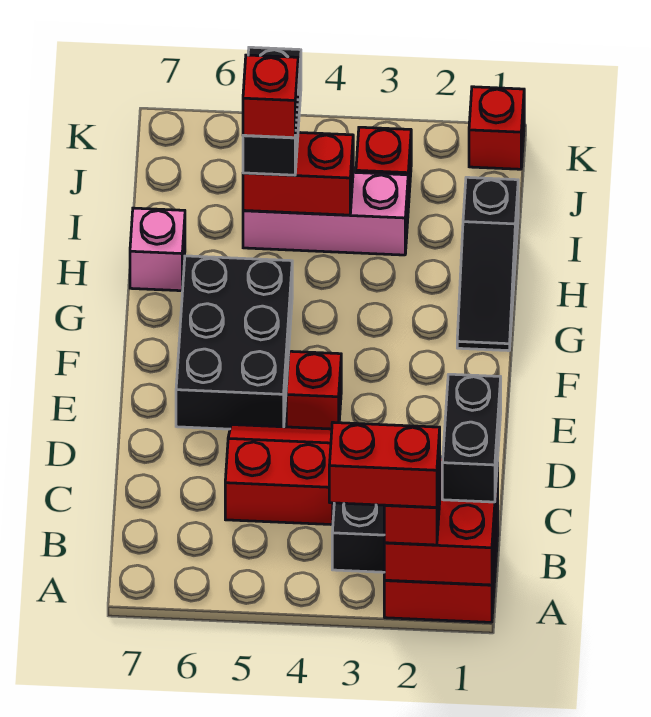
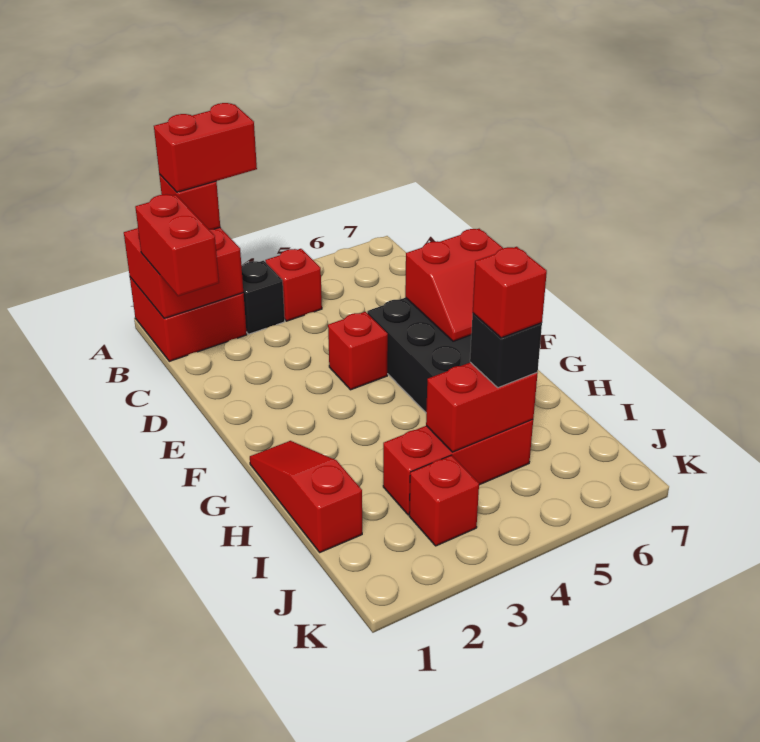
black 1x2 brick [442,374,501,502] -> red 1x2 brick [135,194,219,296]
red 2x2 slope [225,425,334,525] -> red 2x2 slope moved to [405,229,503,341]
black 1x3 slope [457,177,518,351] -> red 1x3 slope [250,441,362,552]
pink 1x1 brick [130,208,185,291] -> none
pink 1x3 brick [243,172,408,255] -> red 1x3 brick [383,419,533,515]
black 1x2 brick [243,47,301,175] -> black 1x1 brick [470,313,542,388]
red 1x1 brick [469,87,524,169] -> red 1x1 brick moved to [265,249,322,321]

